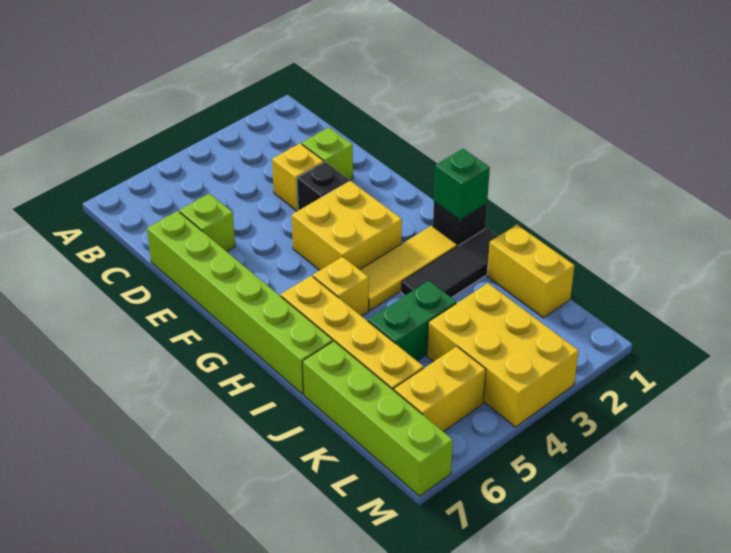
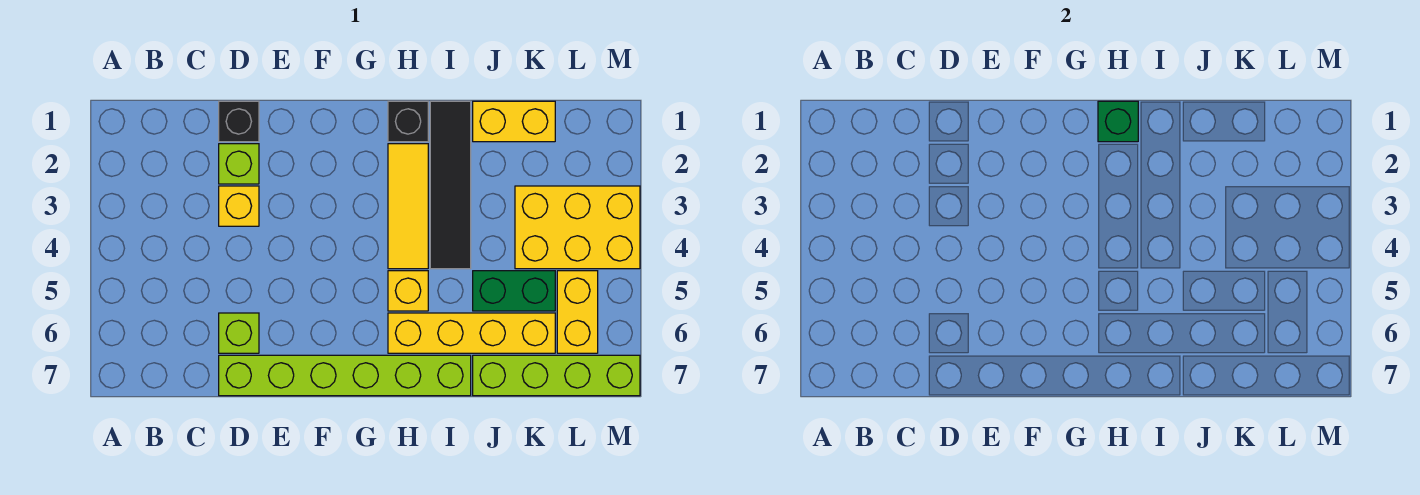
black 1x1 brick [297,162,349,211] -> black 1x1 brick moved to [219,101,259,142]
yellow 2x2 brick [292,181,402,270] -> none
black 1x3 tile [401,228,498,298] -> black 1x4 tile [430,101,471,269]
green 1x2 brick [368,281,456,361] -> green 1x2 brick turned to [473,271,555,311]

